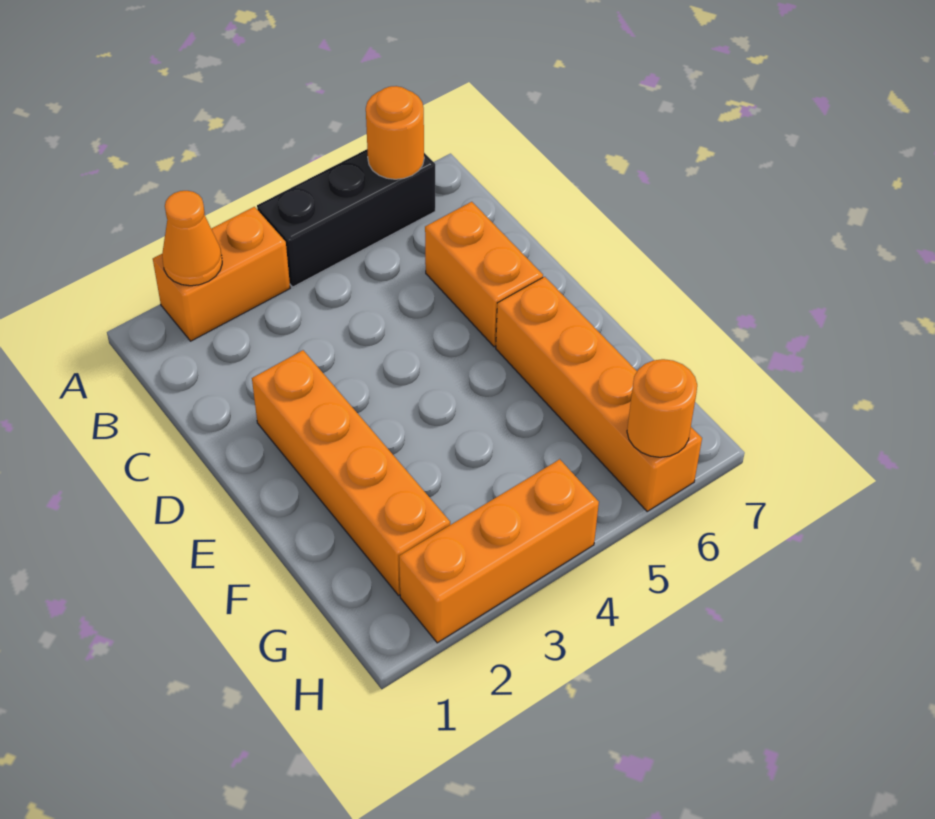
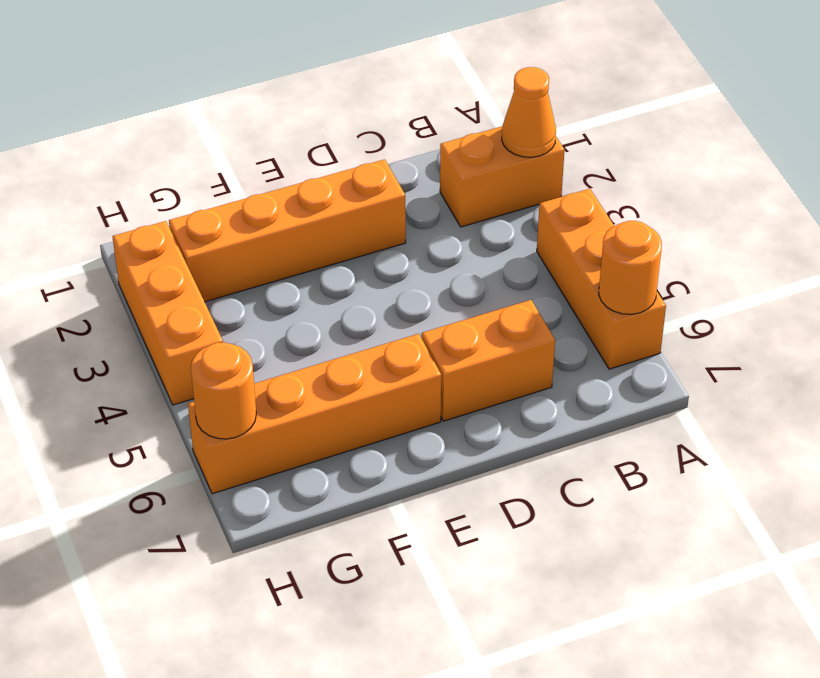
orange 1x2 brick [153,207,290,341] -> orange 1x2 brick turned to [440,126,565,227]
black 1x3 brick [257,149,435,287] -> orange 1x3 brick [537,189,666,369]

